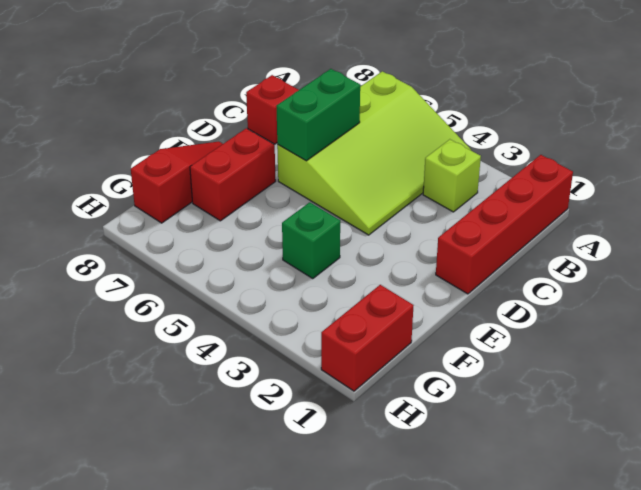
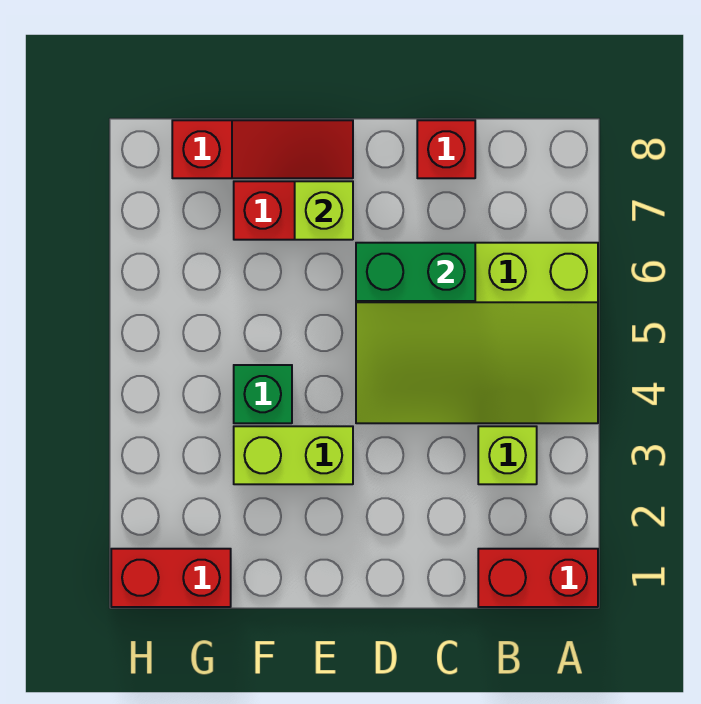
red 1x4 brick [436,155,573,294] -> red 1x2 brick [478,549,598,607]
none -> lime 1x2 brick [234,426,353,484]
none -> lime 1x1 brick [295,181,353,240]

